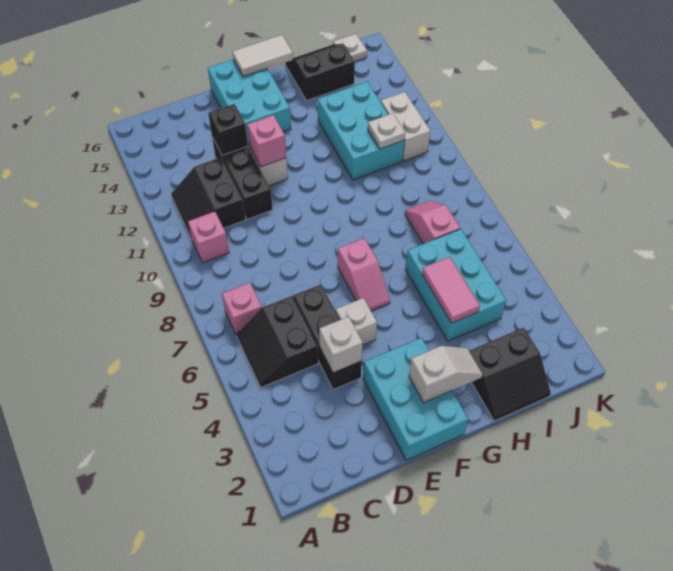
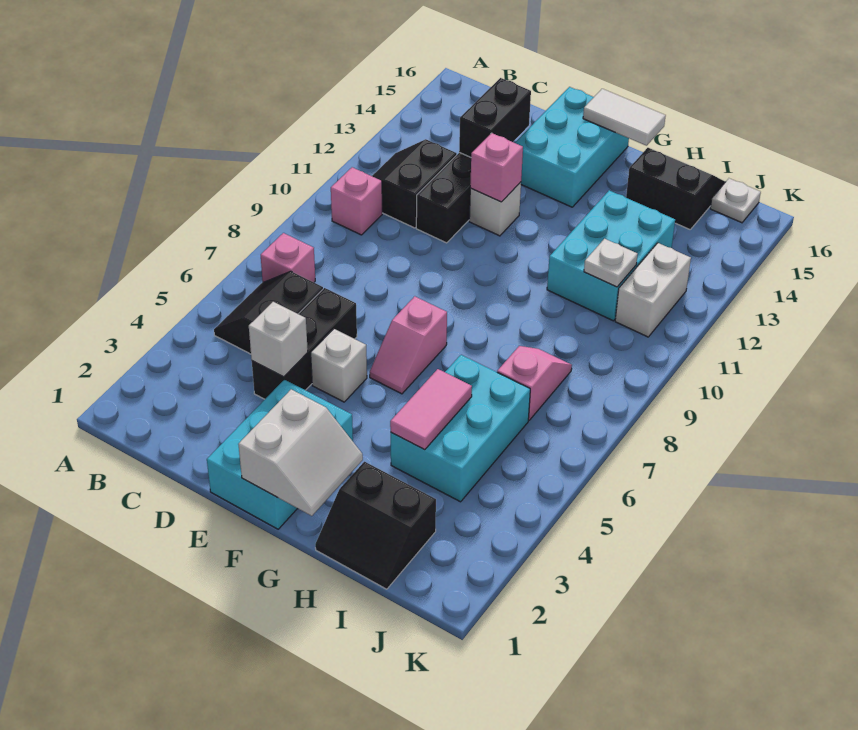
black 1x1 brick [208,104,248,155] -> black 1x2 brick [459,78,531,157]
white 1x2 slope [409,346,483,403] -> white 2x2 slope [238,389,363,516]

